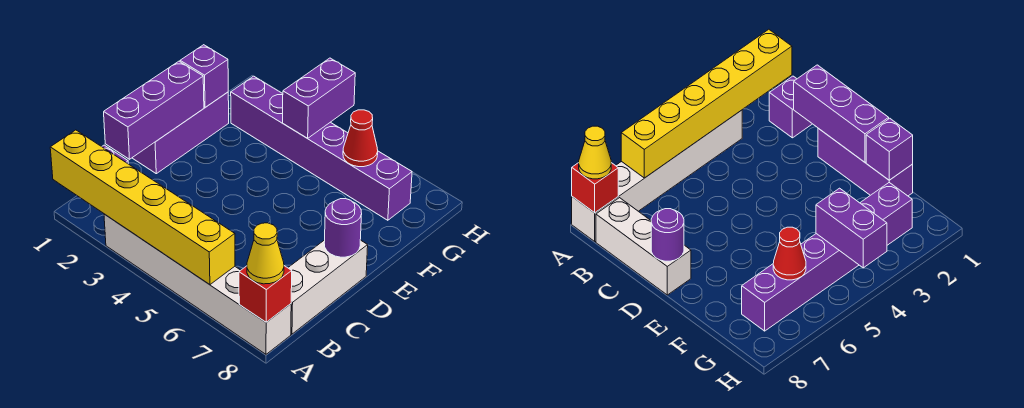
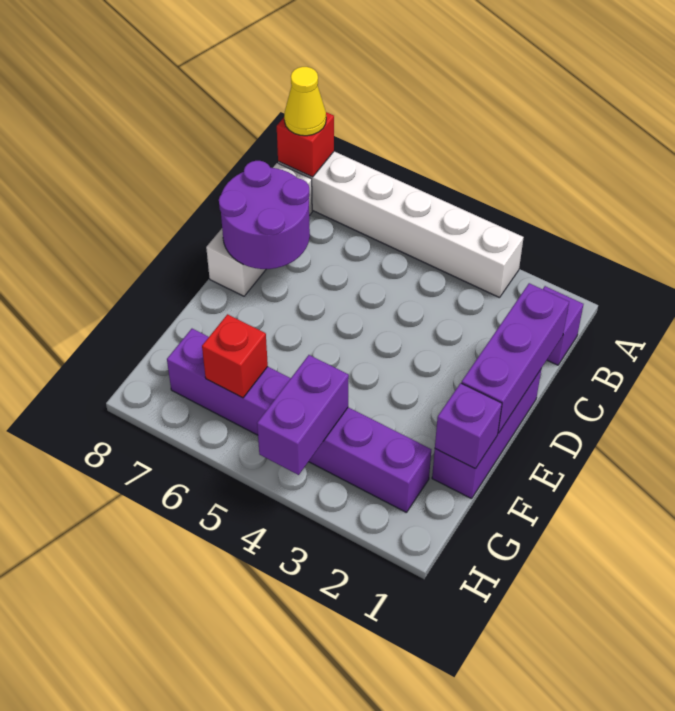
yellow 1x6 brick [50,130,235,285] -> none
purple 1x1 round brick [324,199,362,257] -> purple 2x2 round brick [219,161,310,269]
red 1x1 cone [343,110,378,167] -> red 1x1 brick [202,314,268,398]

